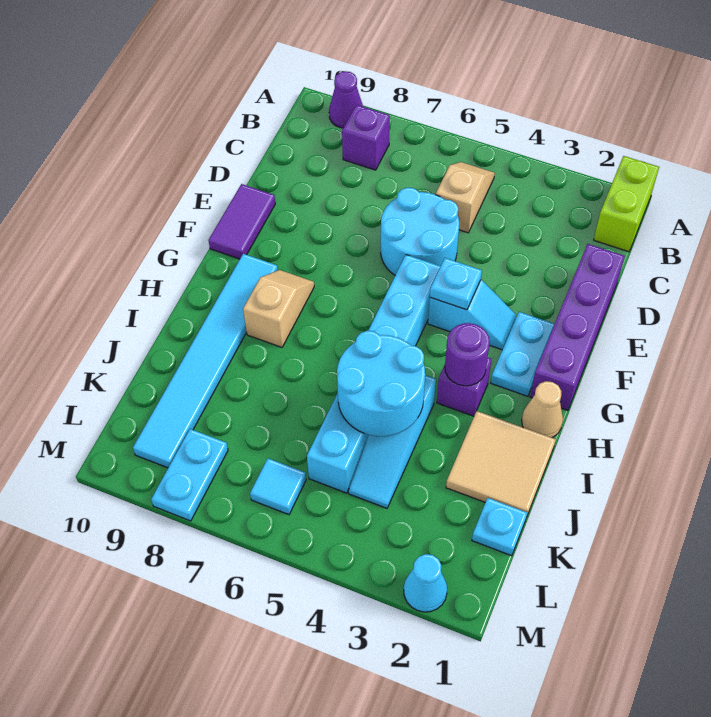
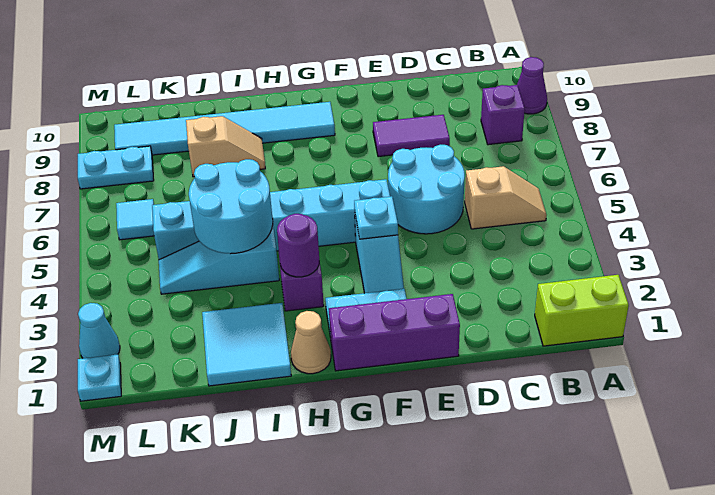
purple 1x4 brick [530,244,625,410] -> purple 1x3 brick [329,294,460,371]
purple 1x2 tile [208,184,275,259] -> purple 1x2 tile moved to [373,115,450,157]
tan 1x2 slope [243,270,314,347] -> tan 1x2 slope moved to [186,116,265,177]
tan 2x2 tile [446,411,556,515] -> cyan 2x2 tile [202,303,291,386]
cyan 1x1 plate [472,498,527,556] -> cyan 1x1 plate moved to [78,354,121,401]

